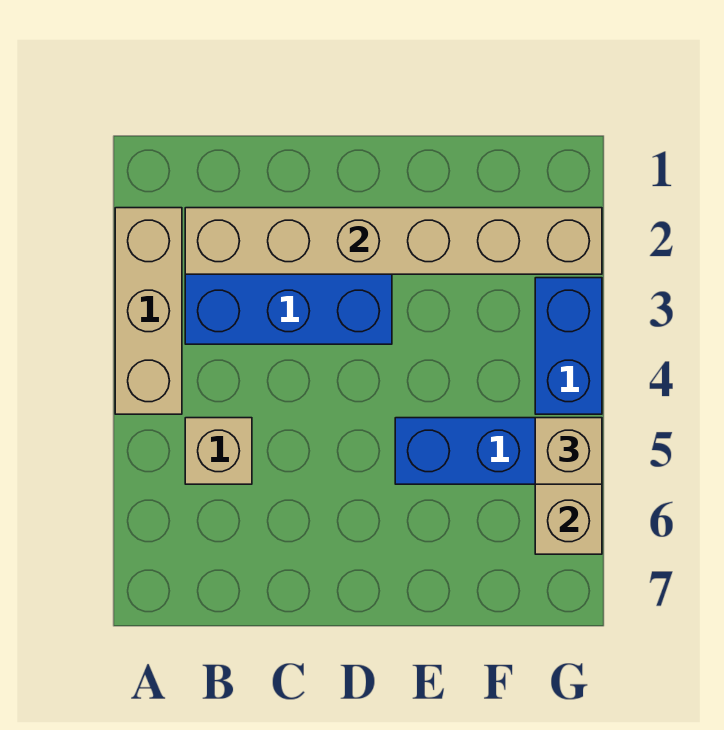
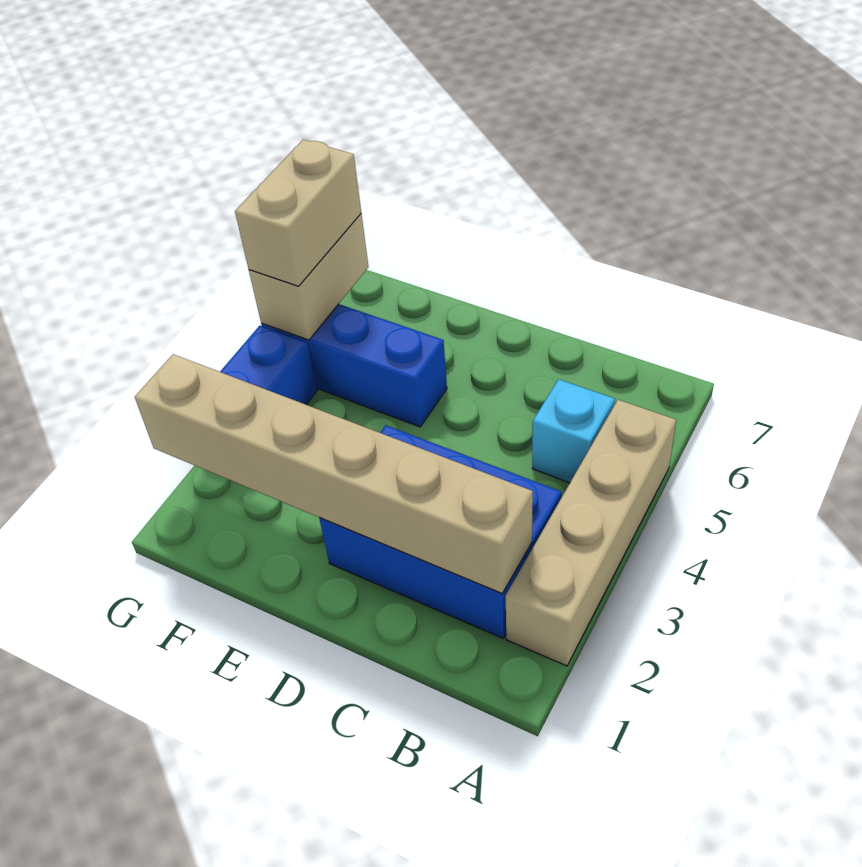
tan 1x3 brick [115,208,182,414] -> tan 1x4 brick [506,400,676,666]
tan 1x1 brick [185,418,252,484] -> cyan 1x1 brick [532,379,615,483]
tan 1x1 brick [535,418,602,484] -> tan 1x2 brick [235,140,361,286]

